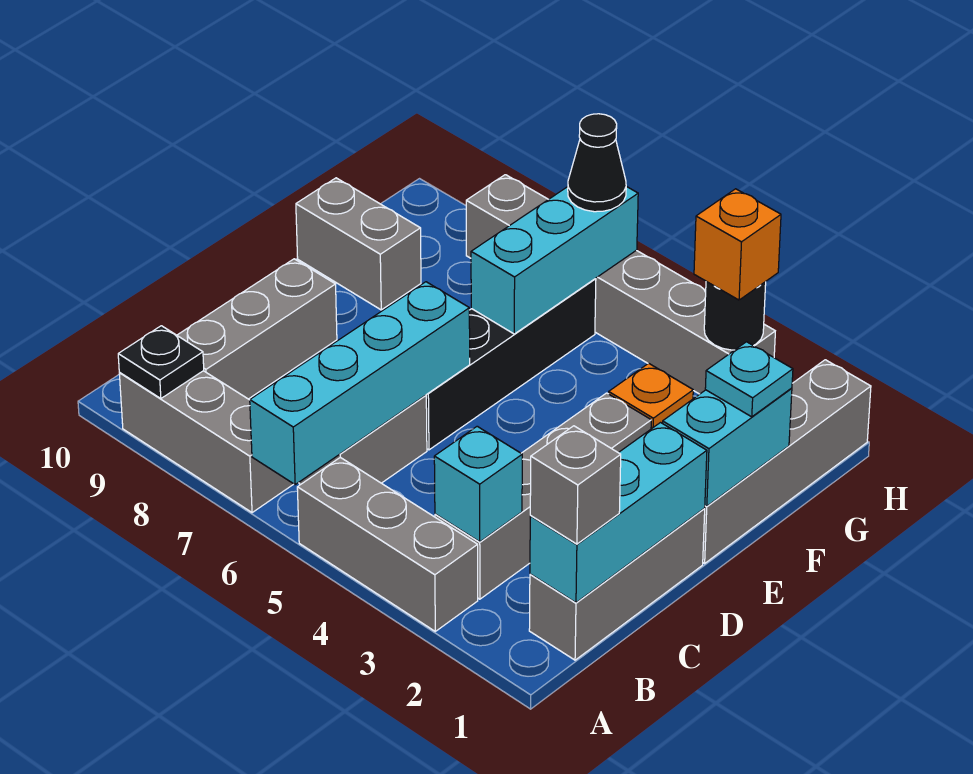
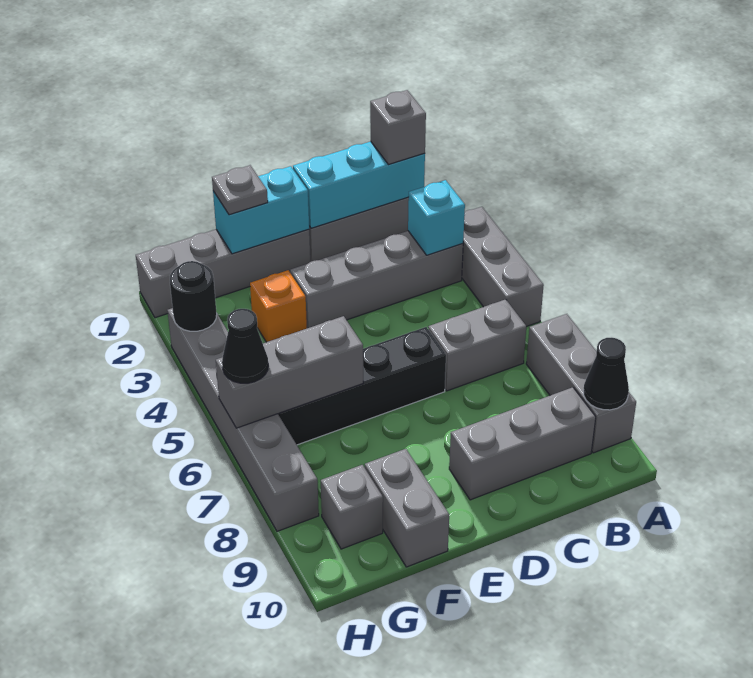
cyan 1x4 brick [250,282,470,484] -> none
black 1x1 plate [118,326,204,399] -> black 1x1 cone [583,338,629,410]
cyan 1x1 plate [705,342,793,417] -> grey 1x1 plate [212,165,268,215]
cyan 1x3 brick [471,186,638,334] -> grey 1x3 brick [216,316,363,428]
none -> grey 1x1 brick [321,465,383,549]
orange 1x1 brick [694,189,781,300] -> none

